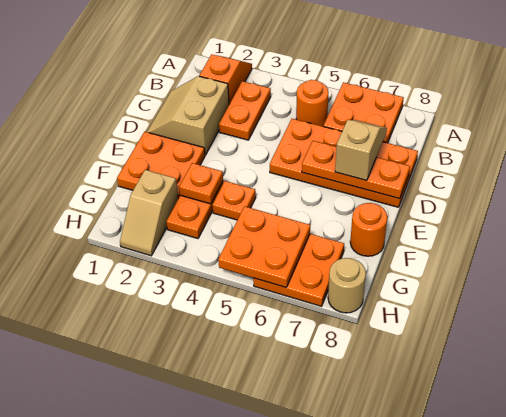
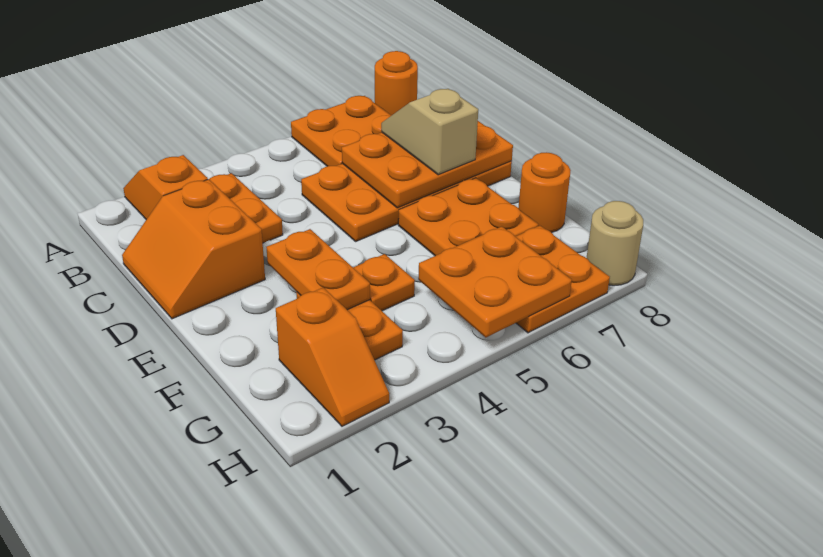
orange 1x1 round brick [296,80,329,126] -> orange 1x1 round brick moved to [375,51,418,115]
tan 2x2 slope [147,76,229,155] -> orange 2x2 slope [122,179,265,319]
orange 1x3 plate [302,141,410,199] -> orange 2x3 plate [342,121,513,208]
orange 2x2 plate [117,132,205,198] -> orange 2x2 plate moved to [398,178,539,256]
orange 1x1 plate [179,163,223,204] -> orange 1x2 plate [266,229,370,310]
tan 1x2 slope [120,170,178,256] -> orange 1x2 slope [276,288,389,426]

